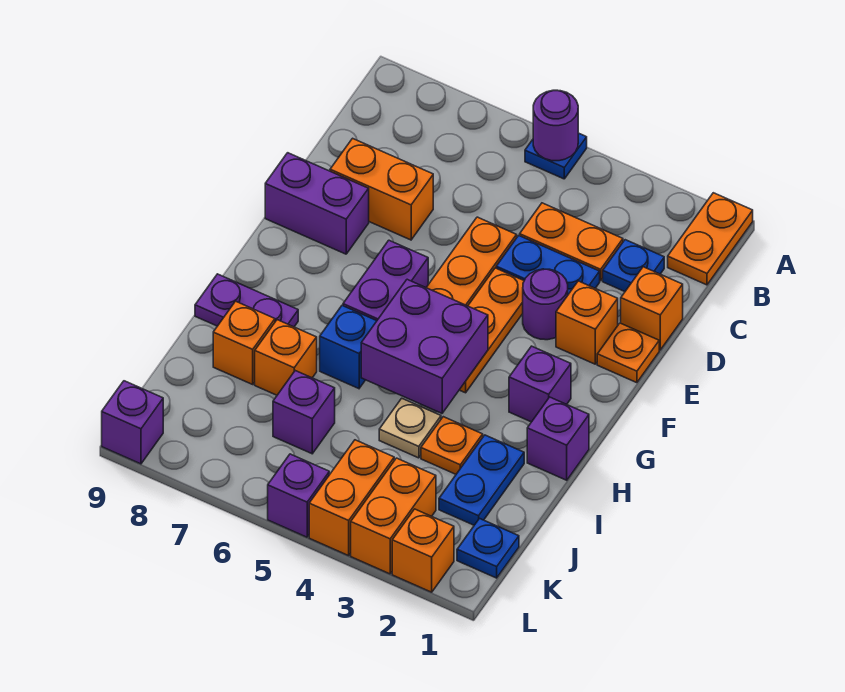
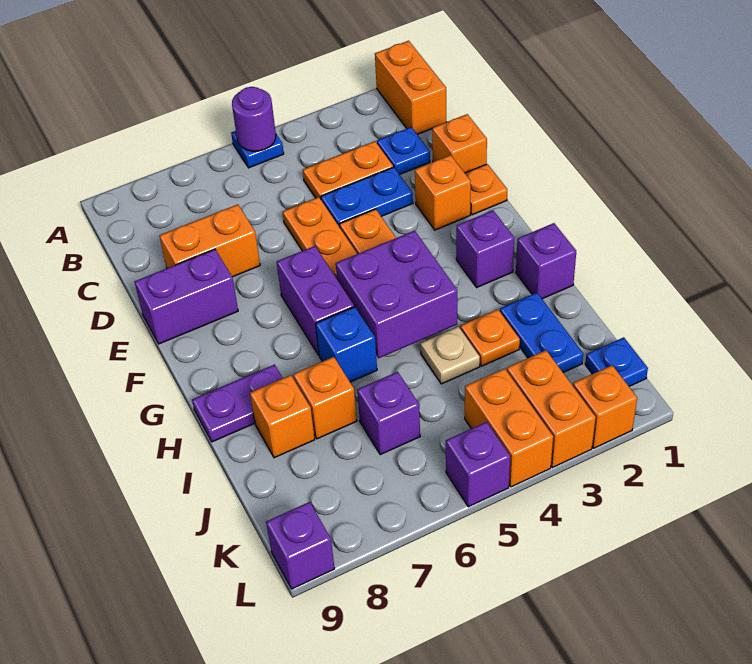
orange 1x2 plate [668,193,753,285] -> orange 1x2 brick [375,41,446,134]
purple 1x1 round brick [523,269,568,340] -> none

